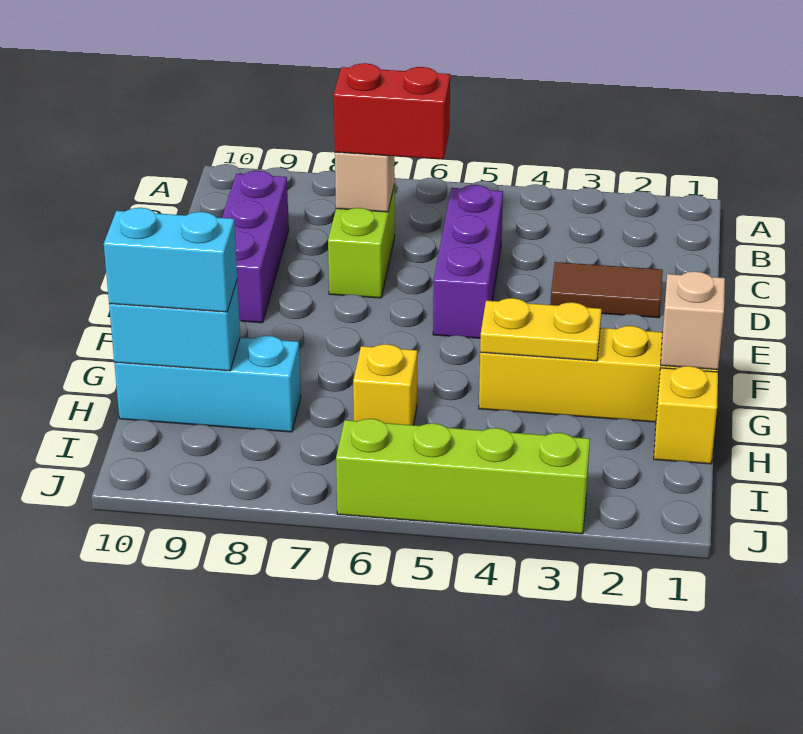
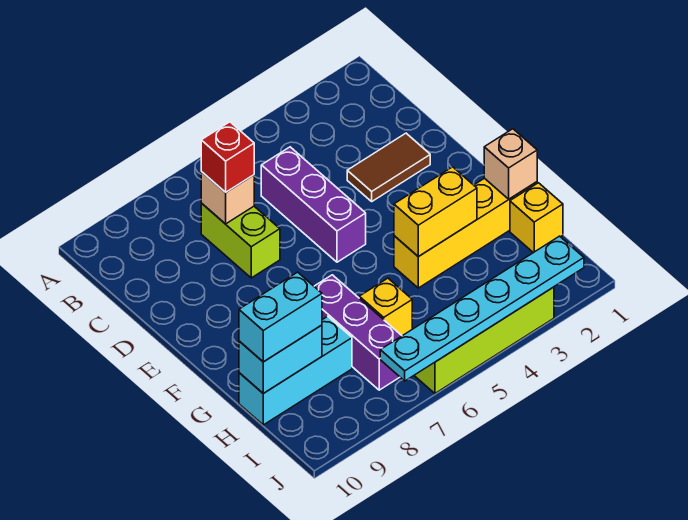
red 1x2 brick [334,63,450,159] -> red 1x1 brick [201,122,254,192]
purple 1x3 brick [222,171,289,323] -> purple 1x3 brick moved to [314,275,402,390]
yellow 1x2 plate [480,298,601,361] -> yellow 1x2 brick [394,167,477,257]
none -> cyan 1x6 plate [380,236,584,381]

